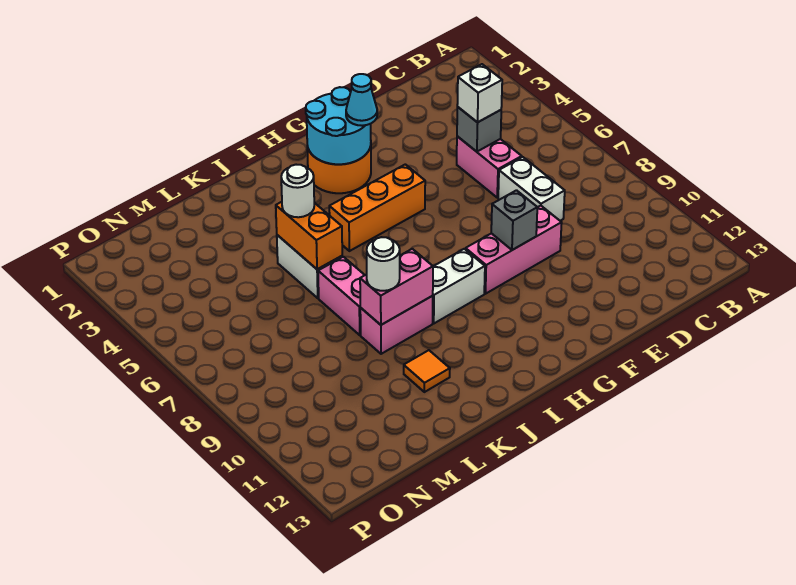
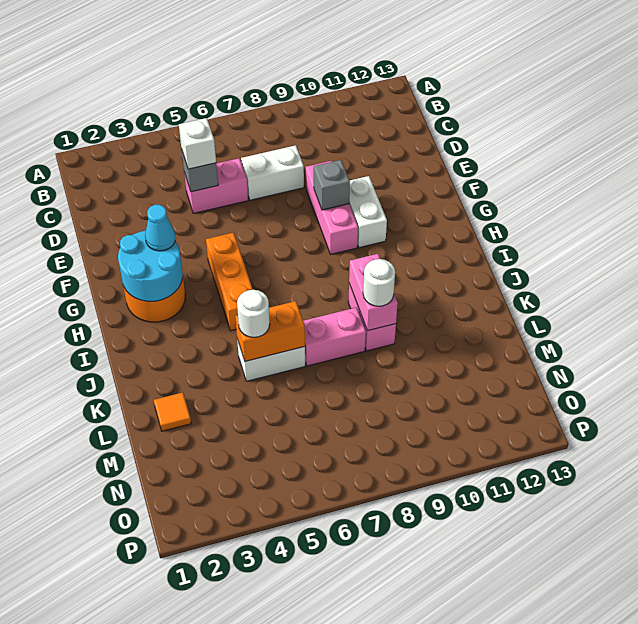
white 1x2 brick [433,249,485,323] -> white 1x2 brick moved to [349,176,387,248]
orange 1x1 tile [404,350,450,392] -> orange 1x1 tile moved to [154,392,191,431]

